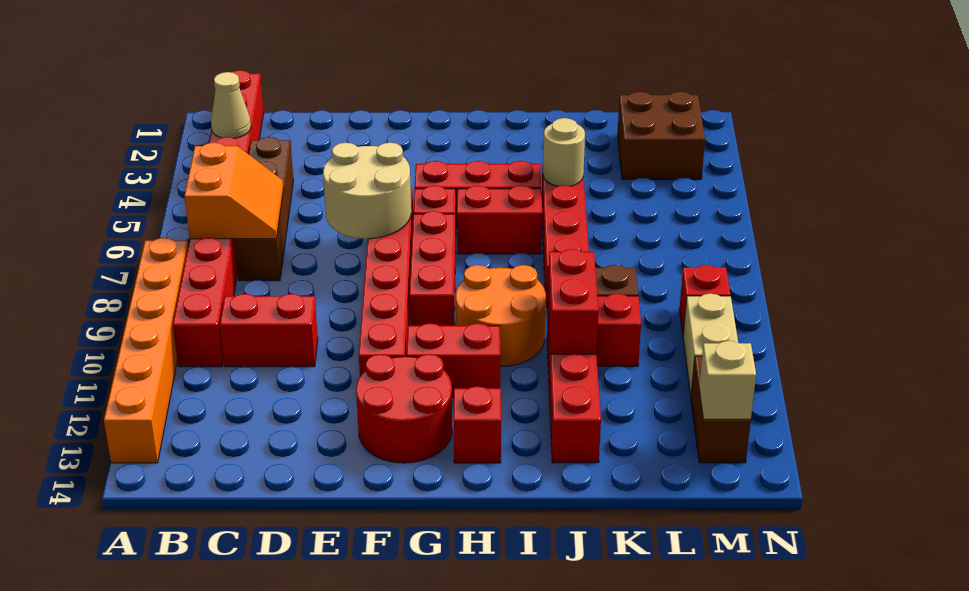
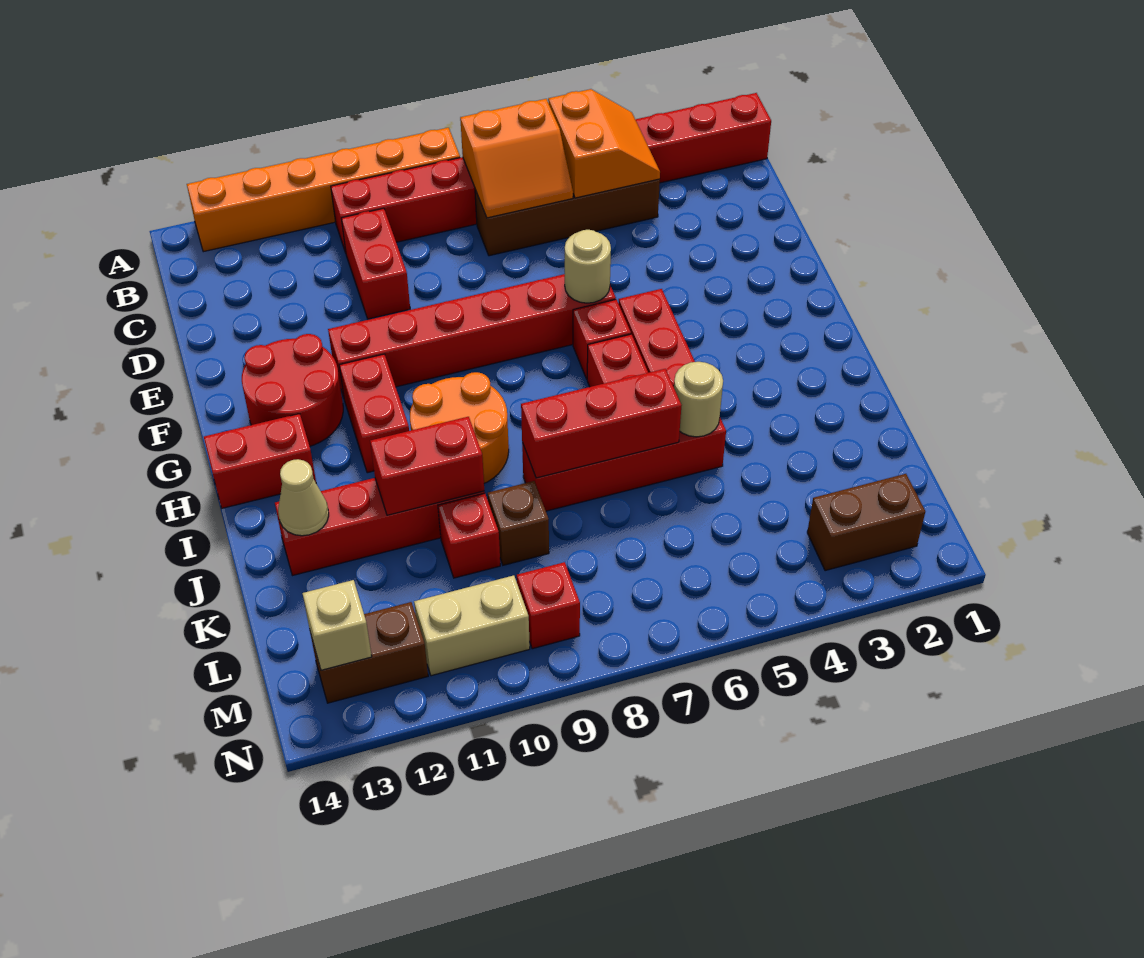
tan 1x1 cone [211,72,251,138] -> tan 1x1 cone moved to [278,459,329,536]
none -> orange 2x2 slope [548,89,660,198]
tan 2x2 round brick [323,143,411,239] -> tan 1x1 round brick [565,230,611,303]
red 1x3 brick [410,211,455,326] -> red 1x3 brick moved to [521,369,682,478]
red 1x1 brick [454,386,501,463] -> red 1x2 brick [204,414,316,508]
brown 2x2 brick [618,92,705,179] -> brown 1x2 brick [807,474,925,571]

